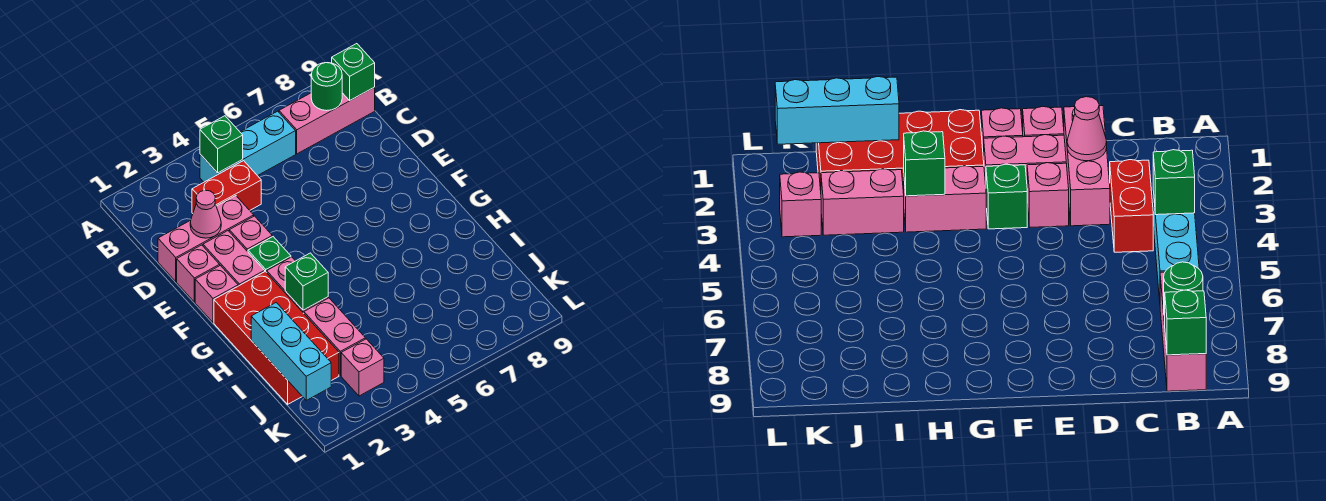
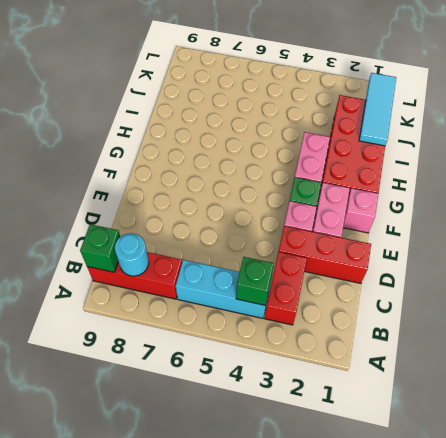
pink 1x3 brick [279,87,375,154] -> red 1x3 brick [87,252,182,299]
green 1x1 round brick [311,63,342,111] -> cyan 1x1 round brick [115,233,149,276]
red 1x2 brick [192,161,261,213] -> red 1x2 brick turned to [265,252,307,325]
pink 1x3 brick [158,196,254,281] -> red 1x3 brick [279,226,371,283]
pink 1x1 cone [190,190,221,238] -> none
pink 1x1 brick [177,245,220,302] -> none
green 1x1 brick [285,253,328,310] -> none
cyan 1x3 brick [251,303,331,400] -> cyan 1x3 tile [359,73,396,146]
pink 1x2 brick [304,298,365,375] -> none
pink 1x1 brick [341,339,384,396] -> none

